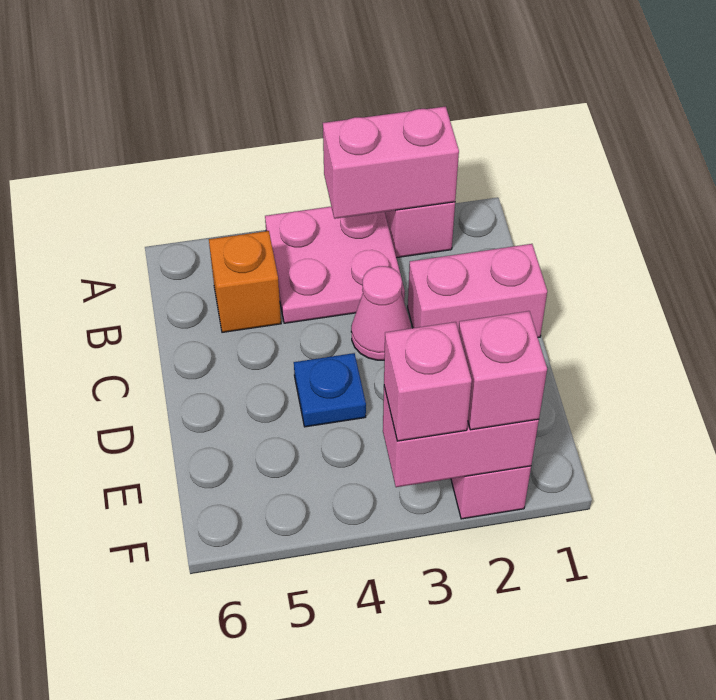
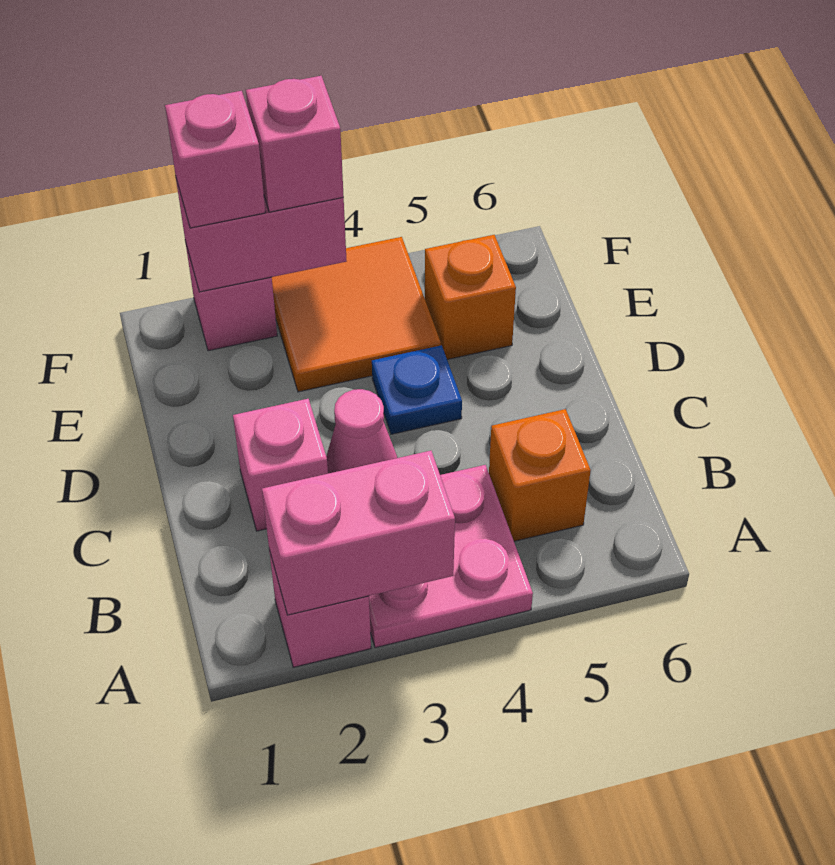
pink 1x2 brick [408,244,547,337] -> pink 1x1 brick [233,399,328,531]
none -> orange 2x2 tile [272,237,441,392]
none -> orange 1x1 brick [425,235,516,360]

